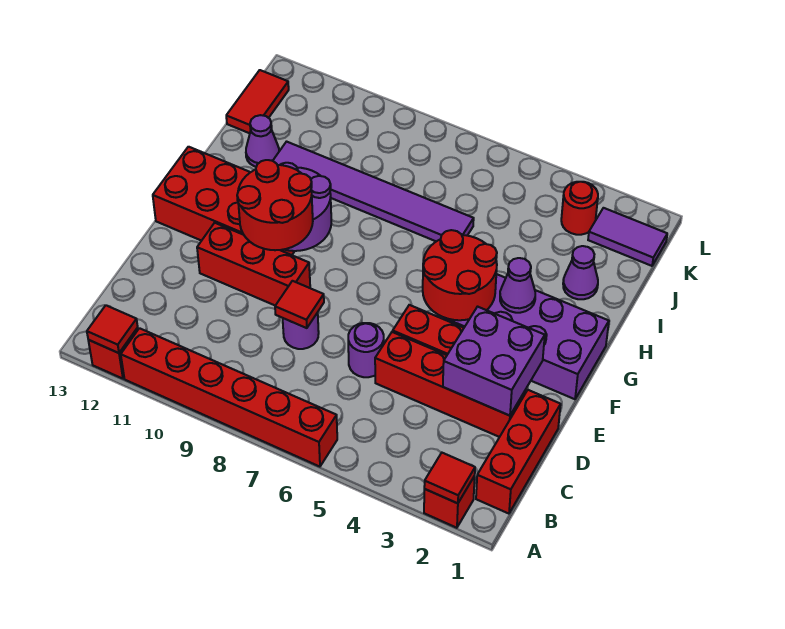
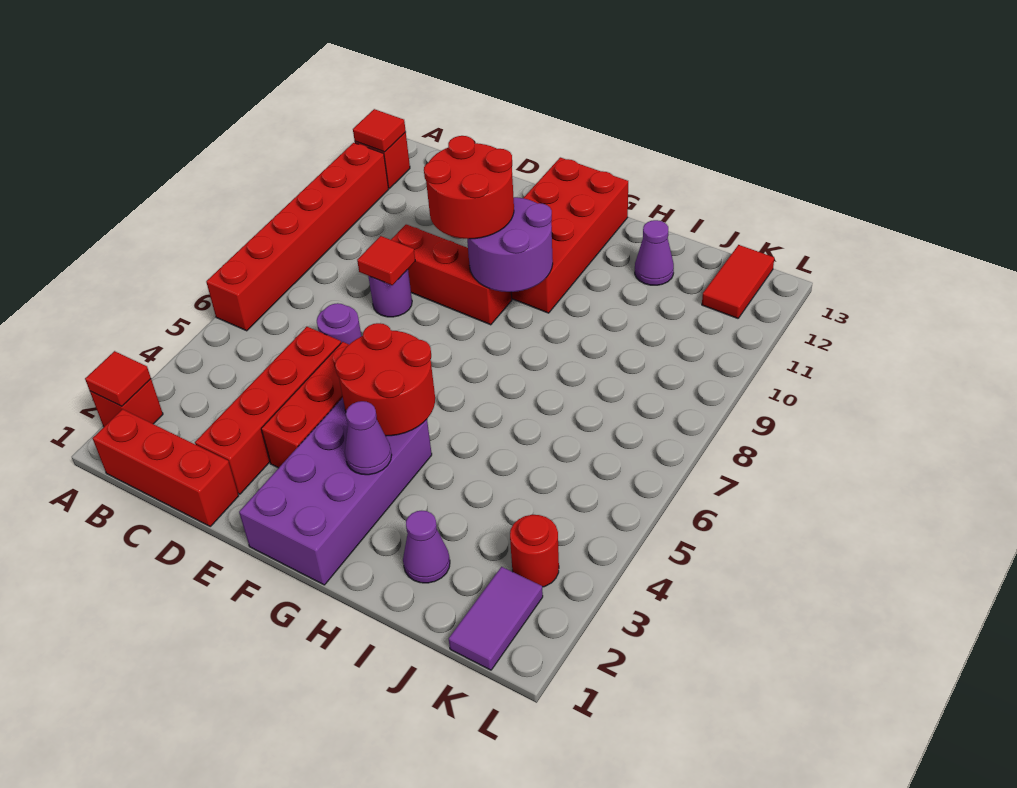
purple 2x2 brick [443,307,545,416] -> none
red 1x3 brick [197,223,310,306] -> red 1x3 brick turned to [391,224,512,325]
purple 1x6 tile [273,142,474,241] -> none
red 1x2 tile [226,70,289,133] -> red 1x2 tile turned to [702,245,774,318]

